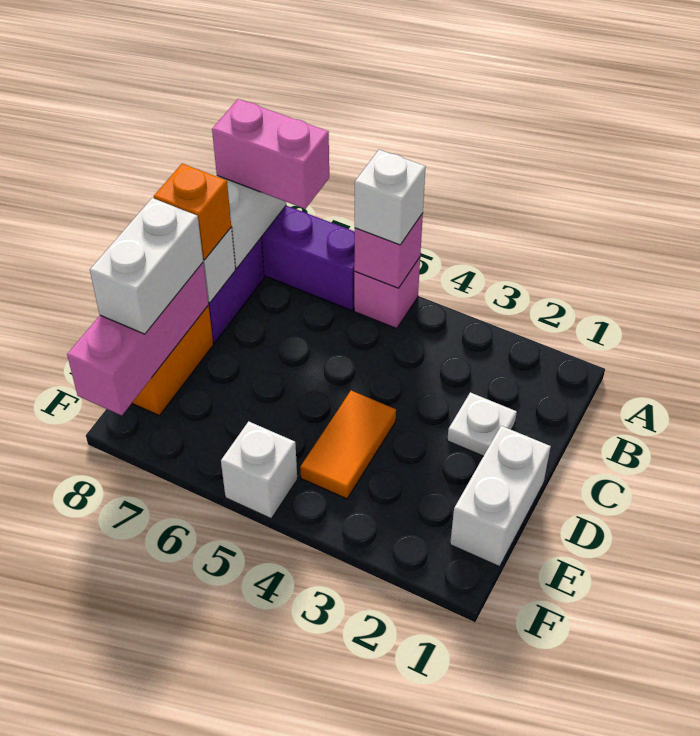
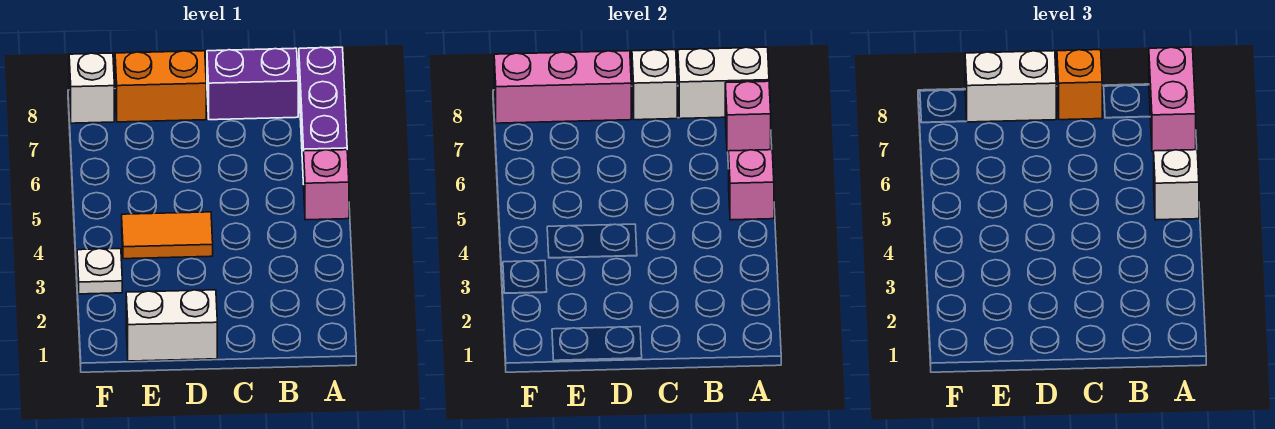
none -> pink 1x1 brick [725,81,771,152]
white 1x1 plate [447,392,517,456] -> white 1x1 plate moved to [77,249,122,294]
white 1x1 brick [221,421,297,518] -> white 1x1 brick moved to [69,53,114,123]

